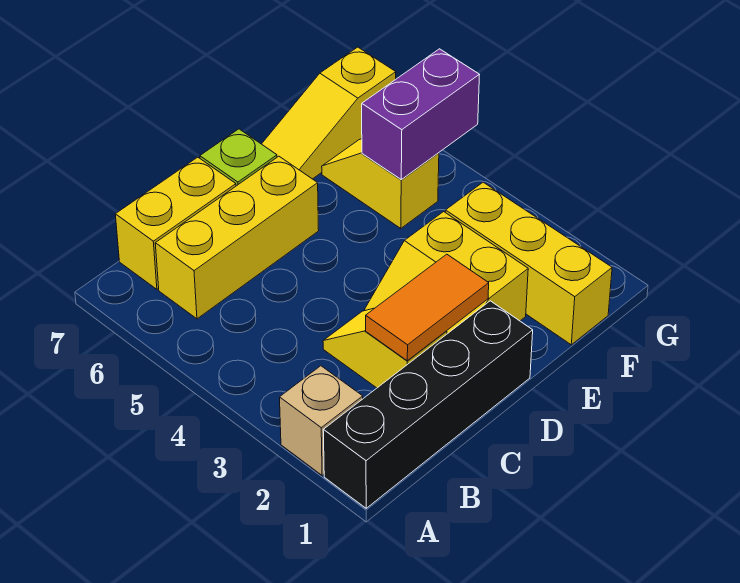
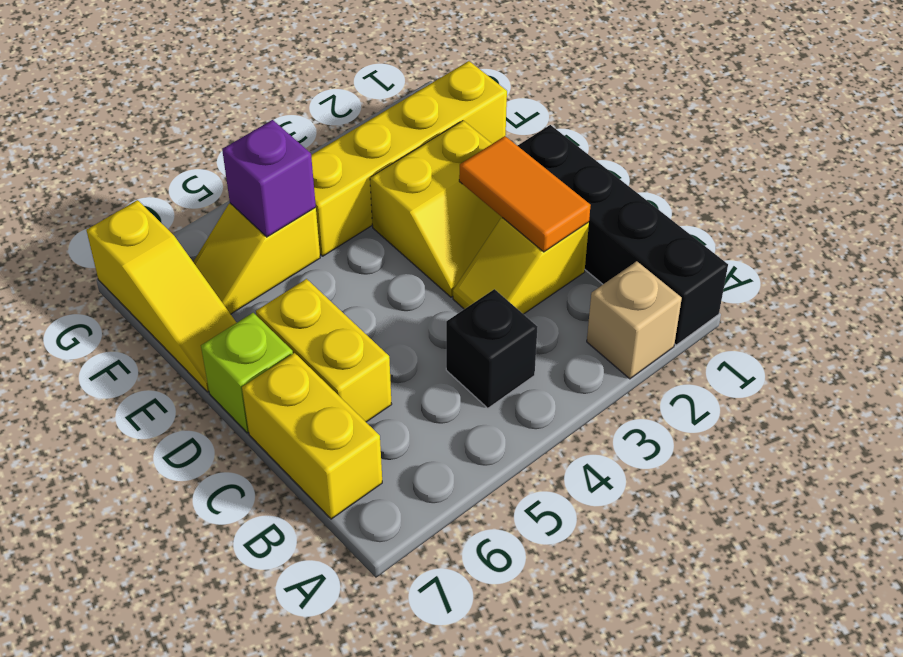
none -> black 1x1 brick [446,289,537,408]
yellow 1x3 brick [155,156,319,319] -> yellow 1x2 brick [256,279,392,422]
yellow 1x3 brick [445,182,612,345] -> yellow 1x4 brick [311,61,507,256]
purple 1x2 brick [362,49,479,179] -> purple 1x1 brick [222,120,316,237]

